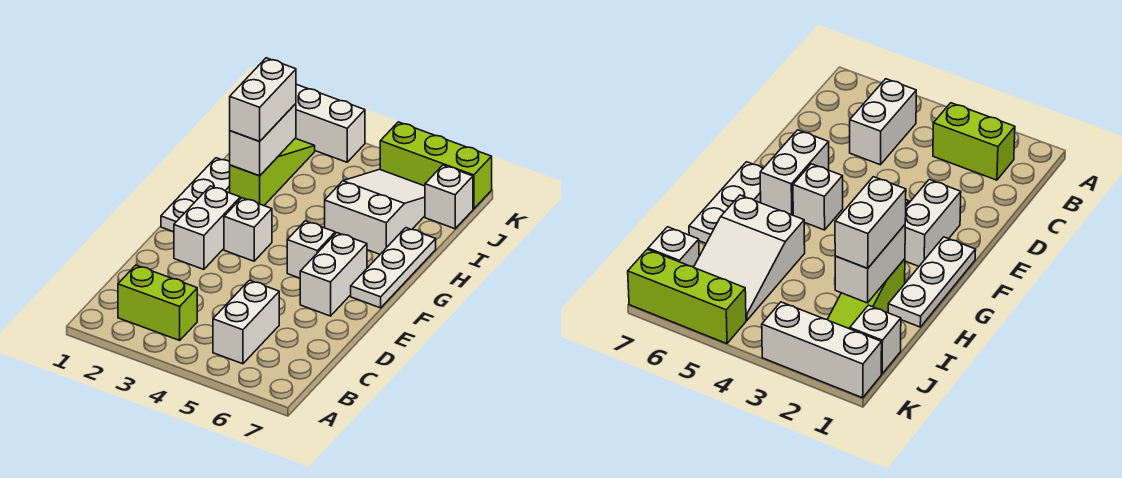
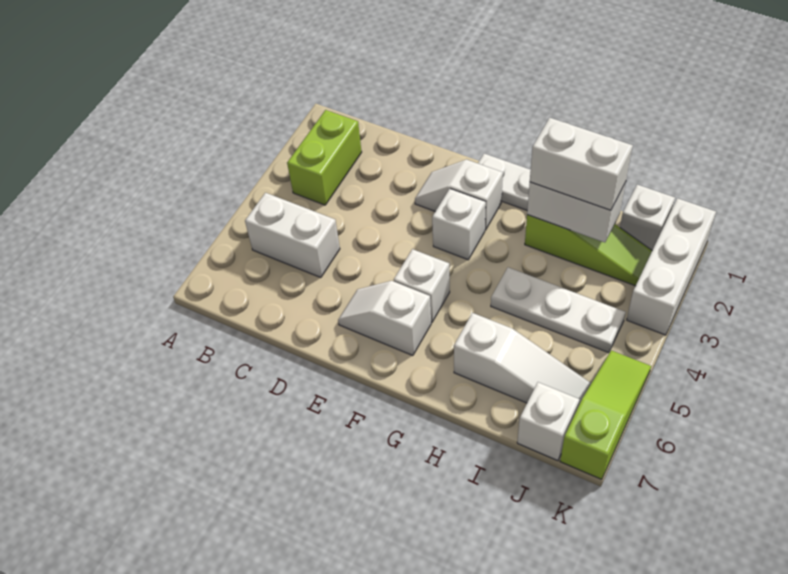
white 1x2 brick [174,186,240,269] -> white 1x2 slope [415,160,503,230]
white 1x2 brick [300,233,367,316] -> white 1x2 slope [338,281,431,356]
white 1x3 plate [351,228,436,308] -> white 1x3 plate moved to [491,267,626,353]
white 2x3 slope [325,169,425,254] -> white 1x3 slope [454,313,591,406]
lime 1x3 brick [380,122,492,209] -> lime 1x3 slope [560,350,651,479]

